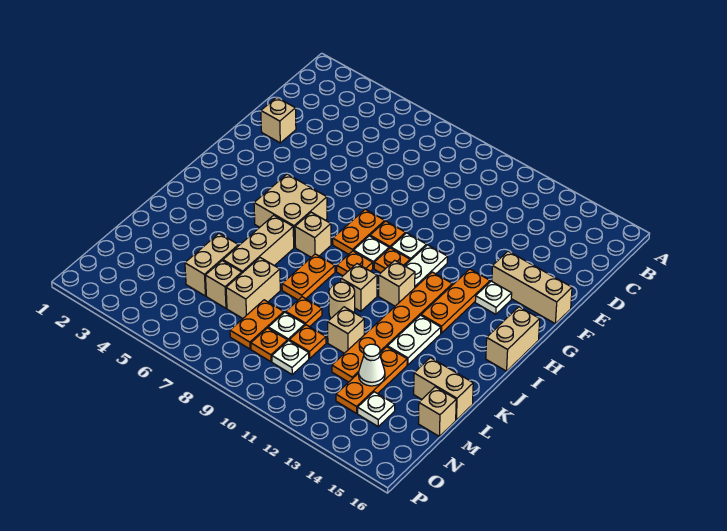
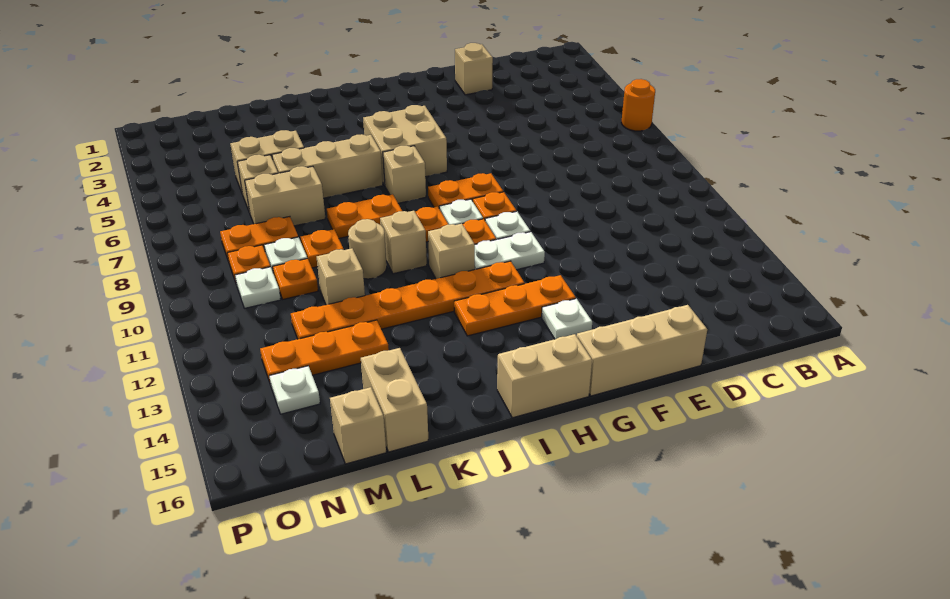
none -> orange 1x1 round brick [621,79,655,131]
tan 1x3 brick [492,251,572,324] -> tan 1x3 brick turned to [577,305,707,396]
white 1x2 plate [388,315,441,365] -> none
white 1x1 cone [359,344,385,386] -> none

